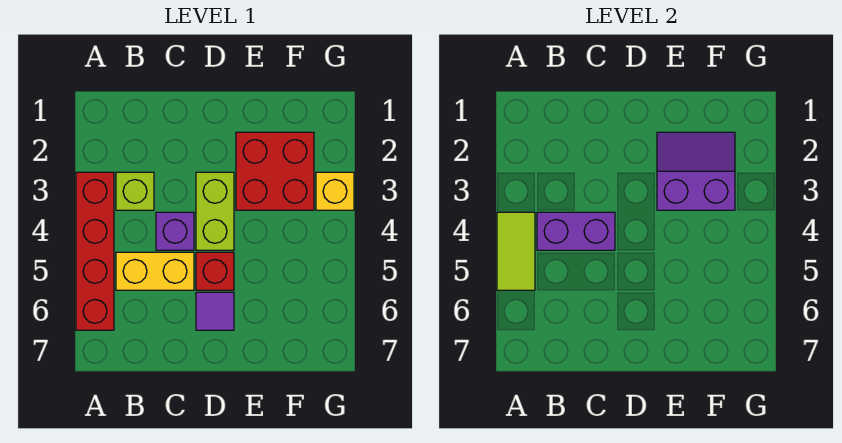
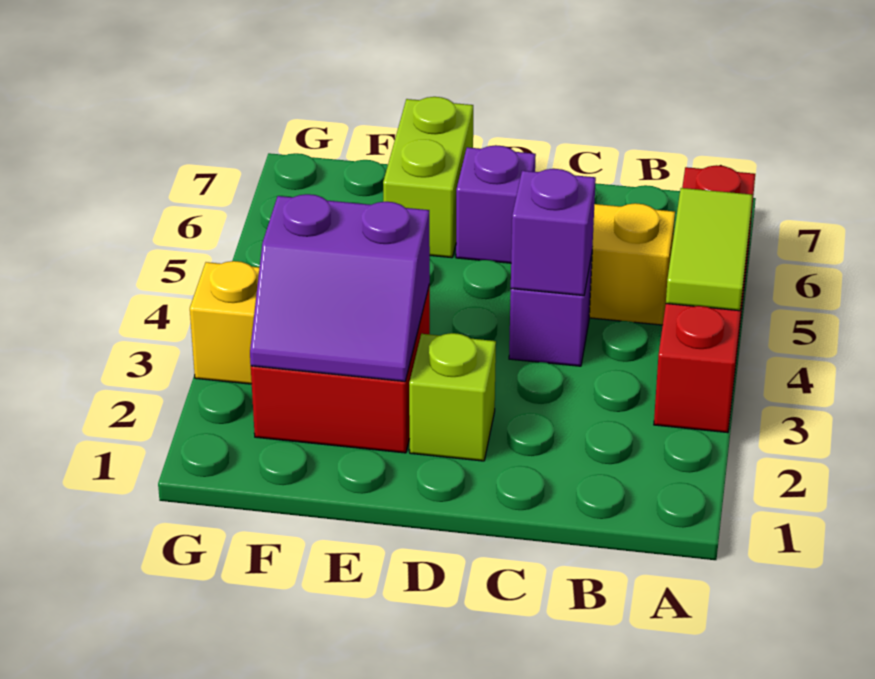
lime 1x1 brick [116,172,154,210] -> lime 1x1 brick moved to [409,333,496,461]
purple 1x2 brick [537,212,615,250] -> purple 1x1 brick [511,169,596,296]
lime 1x2 brick [196,172,234,250] -> lime 1x2 brick moved to [383,97,473,258]
red 1x1 brick [196,252,234,290] -> none
purple 1x1 tile [196,292,234,330] -> purple 1x1 brick [456,145,536,263]

